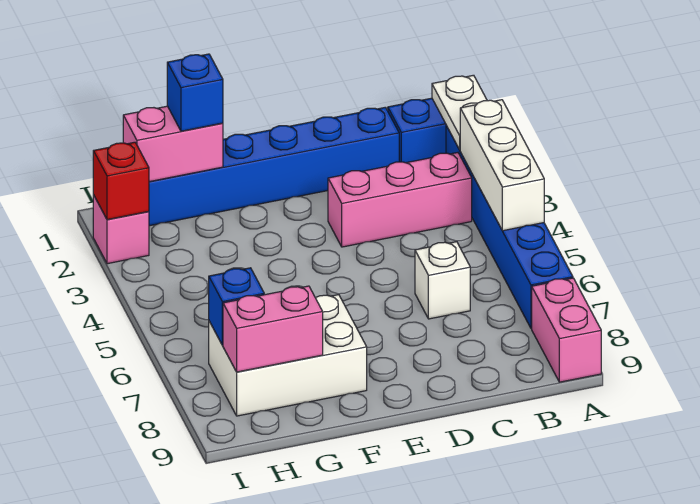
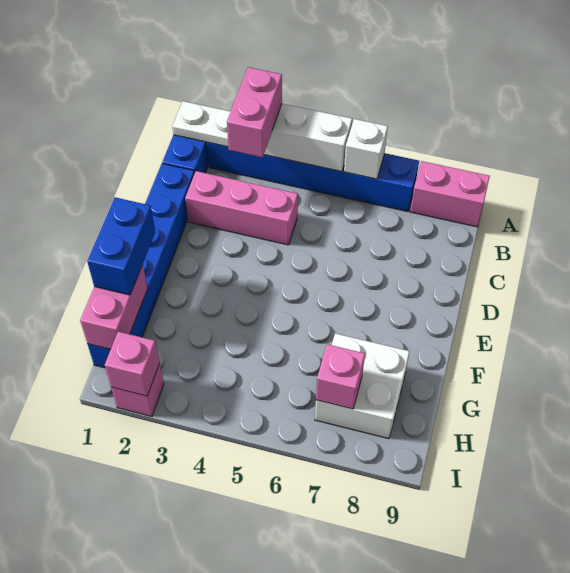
pink 1x3 brick [328,153,472,247] -> pink 1x3 brick turned to [185,171,298,245]
white 1x1 brick [415,242,470,319] -> white 1x1 brick moved to [344,119,388,179]
white 2x3 brick [209,295,367,416] -> white 2x2 brick [315,333,410,439]
blue 1x1 brick [167,54,223,131] -> blue 1x2 brick [87,197,155,295]
pink 1x2 brick [223,286,323,372] -> pink 1x2 brick moved to [227,67,282,157]
blue 1x1 brick [209,268,264,345] -> pink 1x1 brick [316,344,365,409]
red 1x1 brick [93,142,149,220] -> pink 1x1 brick [105,332,160,396]

